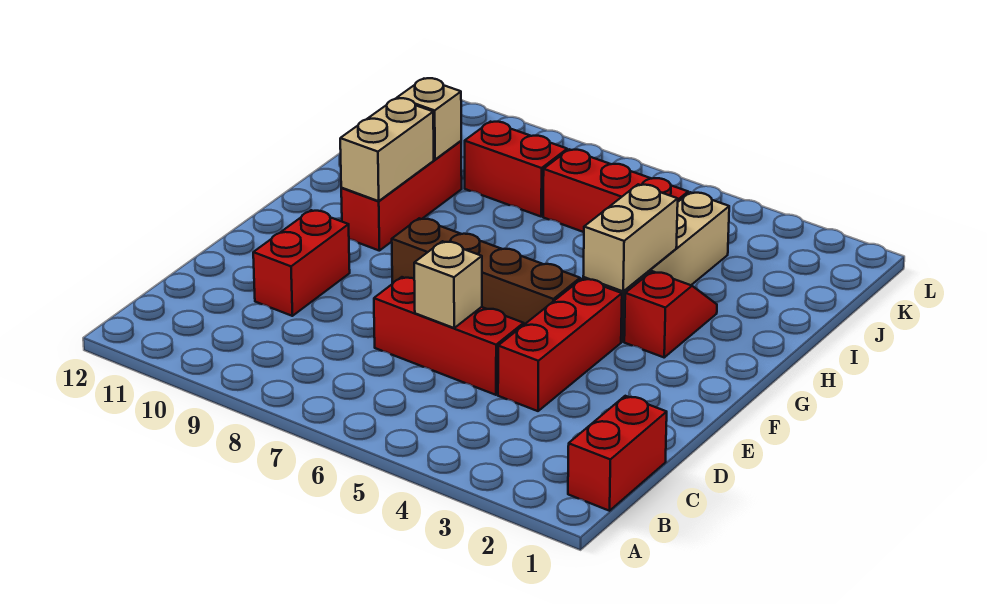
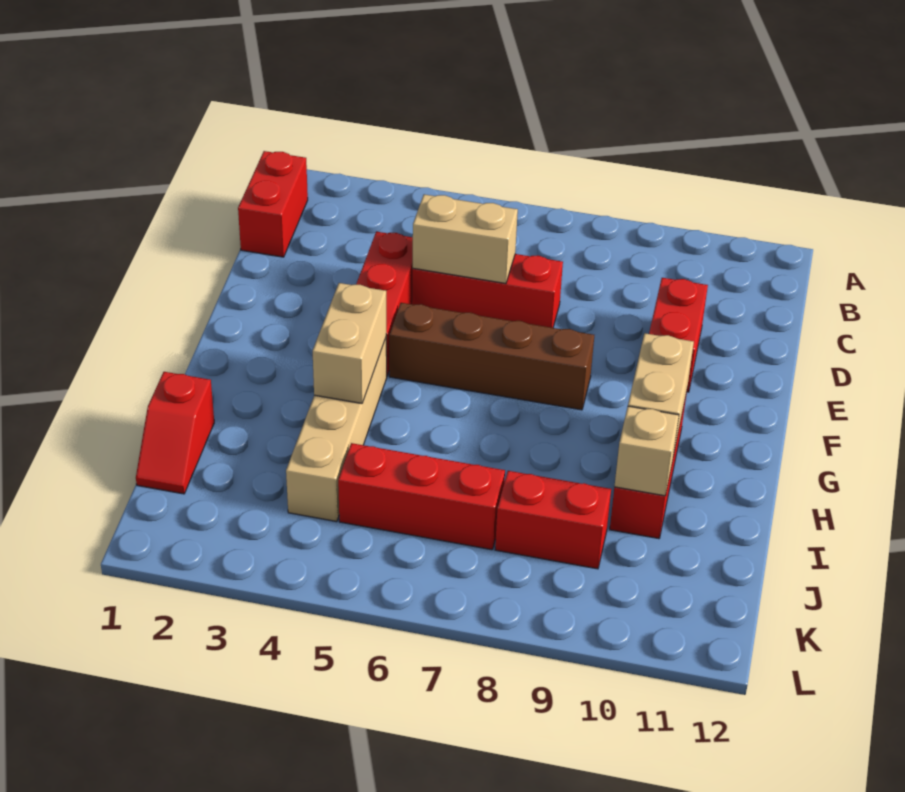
tan 1x1 brick [414,241,482,328] -> tan 1x2 brick [413,194,518,284]
red 1x2 slope [624,271,717,357] -> red 1x2 slope moved to [136,372,214,494]

